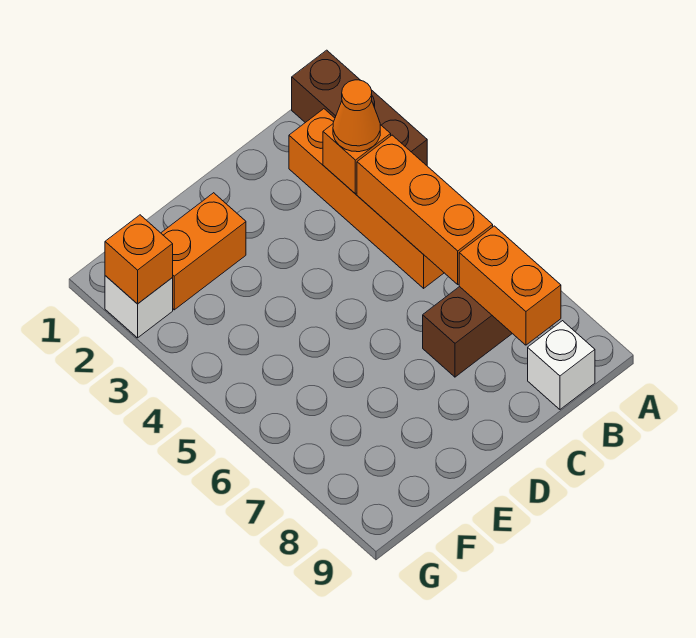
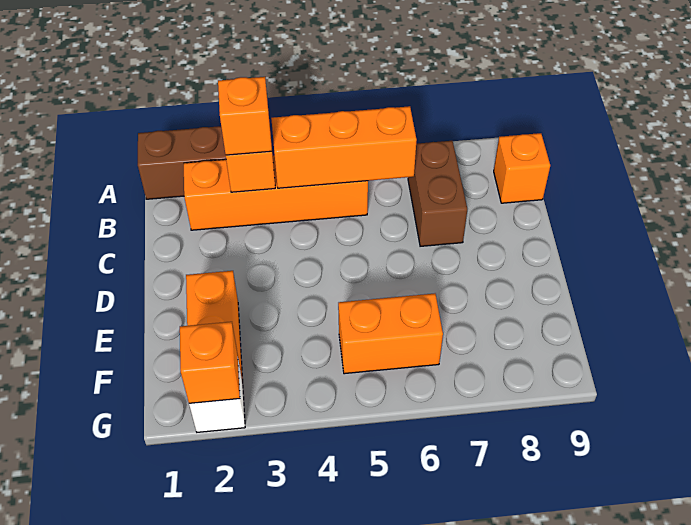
orange 1x1 cone [333,80,380,152] -> orange 1x1 brick [218,77,272,155]
orange 1x2 brick [459,226,561,345] -> orange 1x2 brick moved to [338,294,443,374]
white 1x1 brick [528,321,595,409] -> orange 1x1 brick [494,133,550,203]

